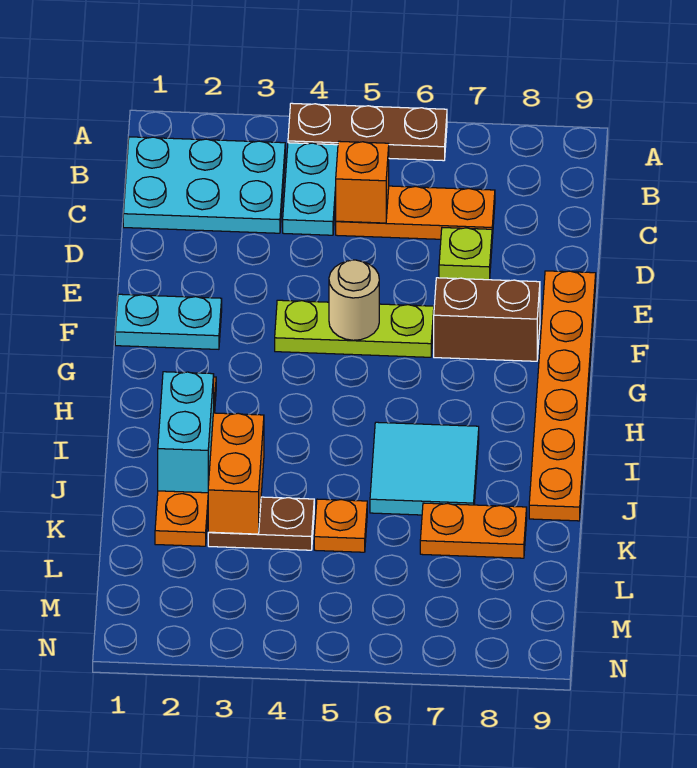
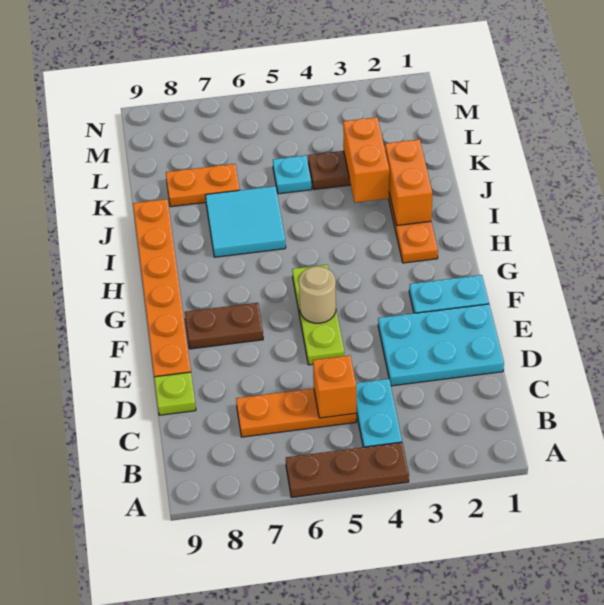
cyan 2x3 plate [123,137,285,233] -> cyan 2x3 plate moved to [378,304,504,386]
lime 1x1 plate [439,228,492,280] -> lime 1x1 plate moved to [154,372,196,415]
lime 1x3 plate [275,300,434,357] -> lime 1x3 plate turned to [292,265,344,365]
brown 1x2 brick [434,278,540,361] -> brown 1x2 plate [185,303,263,349]
cyan 1x2 brick [158,372,214,493] -> orange 1x2 brick [385,139,432,226]
orange 1x1 plate [314,499,367,552] -> cyan 1x1 plate [273,155,312,194]

